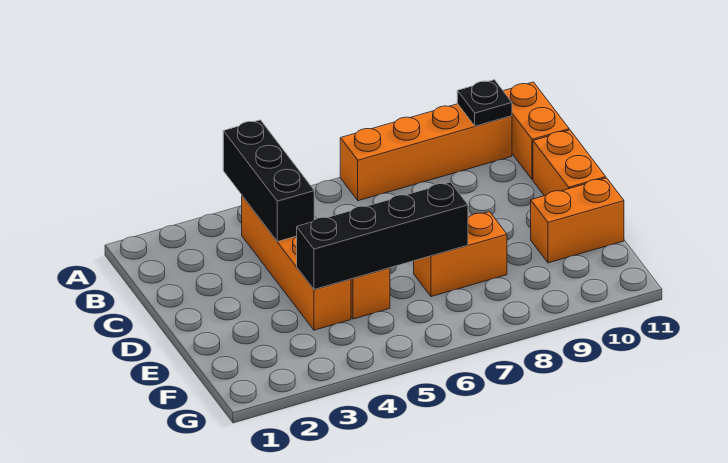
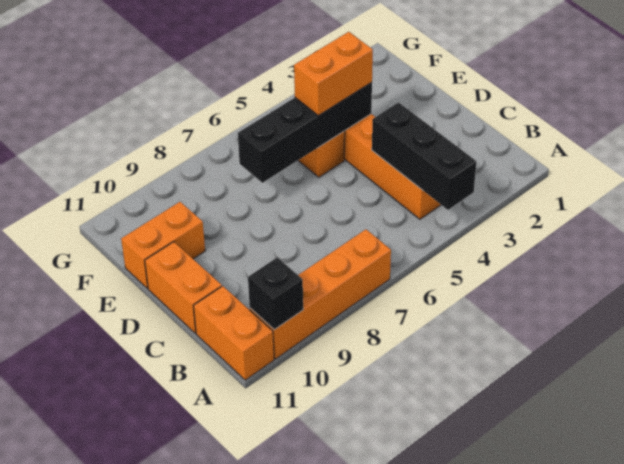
black 1x1 plate [457,80,512,126] -> black 1x1 brick [248,257,303,330]
orange 1x2 brick [414,212,507,297] -> orange 1x2 brick moved to [294,32,373,116]

